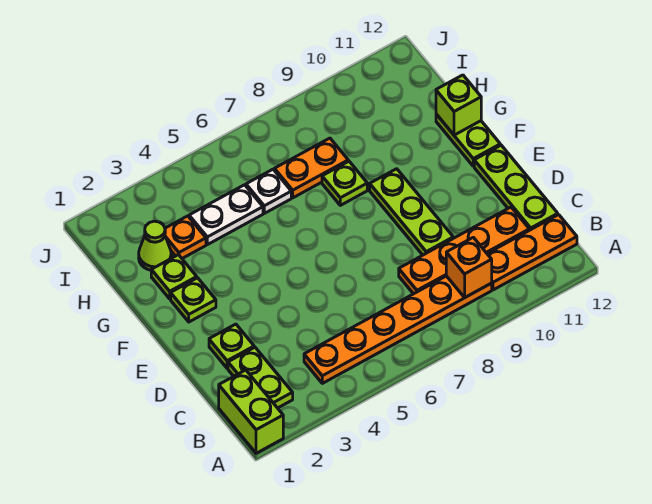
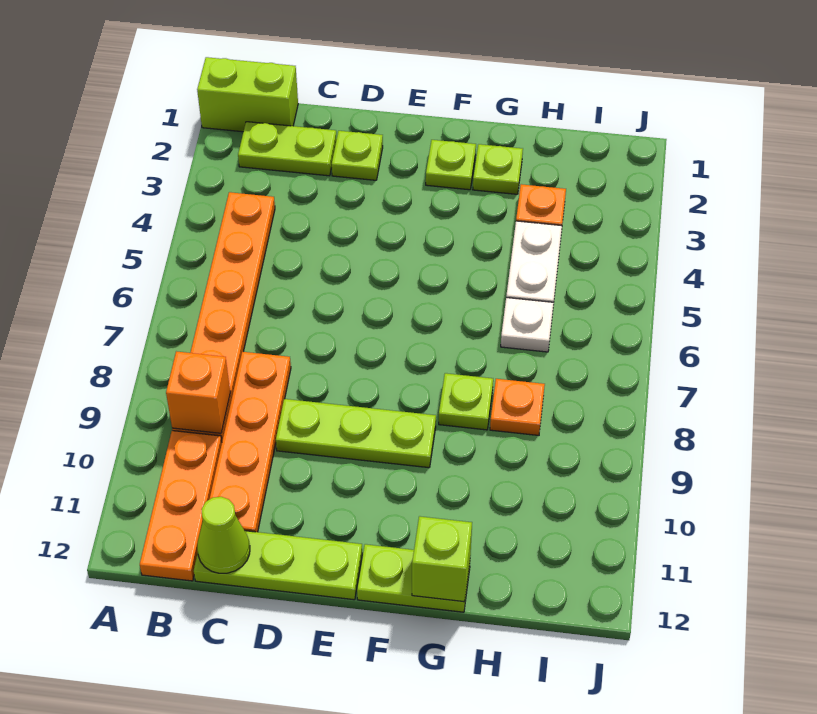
lime 1x1 cone [139,221,171,270] -> lime 1x1 cone moved to [197,497,250,573]
orange 1x2 plate [274,138,348,198] -> orange 1x1 plate [490,379,545,435]

